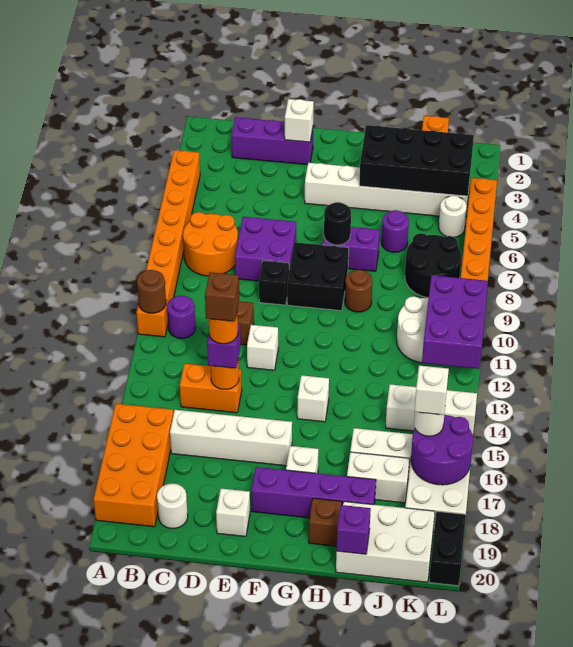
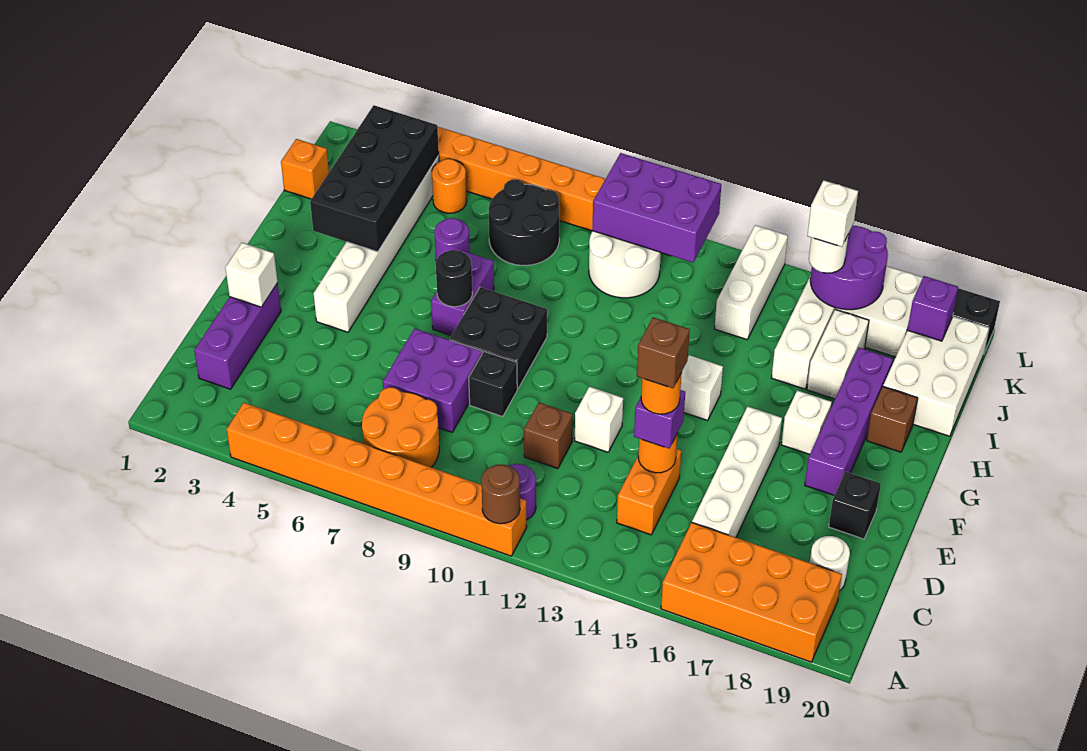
white 1x1 brick [216,489,250,537] -> black 1x1 brick [829,472,881,539]
brown 1x1 round brick [345,270,372,312] -> none
purple 1x1 brick [336,505,371,554] -> purple 1x1 brick moved to [908,276,958,341]
white 1x1 round brick [439,196,467,237] -> orange 1x1 round brick [432,159,467,213]

